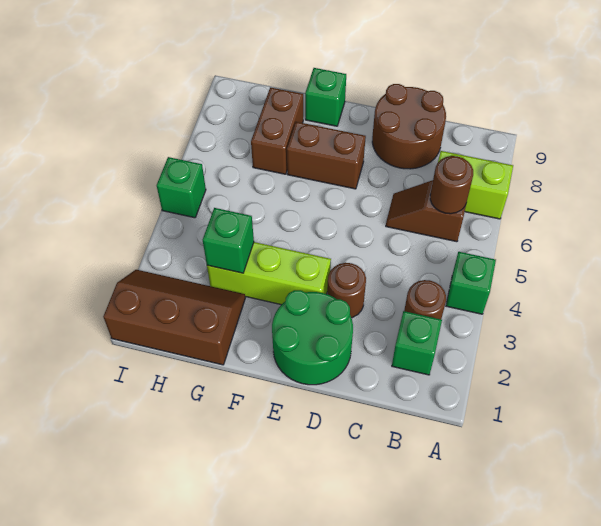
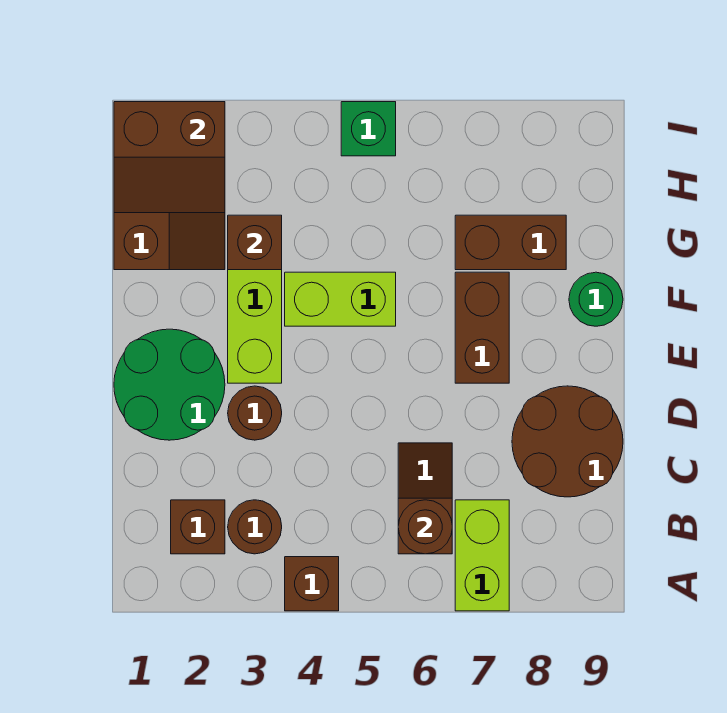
green 1x1 brick [446,252,496,314] -> brown 1x1 brick [285,557,339,611]
green 1x1 brick [392,311,442,375] -> brown 1x1 brick [171,500,225,554]
none -> lime 1x2 brick [285,272,396,326]
green 1x1 brick [305,68,346,126] -> green 1x1 round brick [569,272,623,326]
green 1x1 brick [203,208,254,273] -> brown 1x1 brick [228,215,282,270]
none -> brown 2x2 slope [114,102,225,213]

